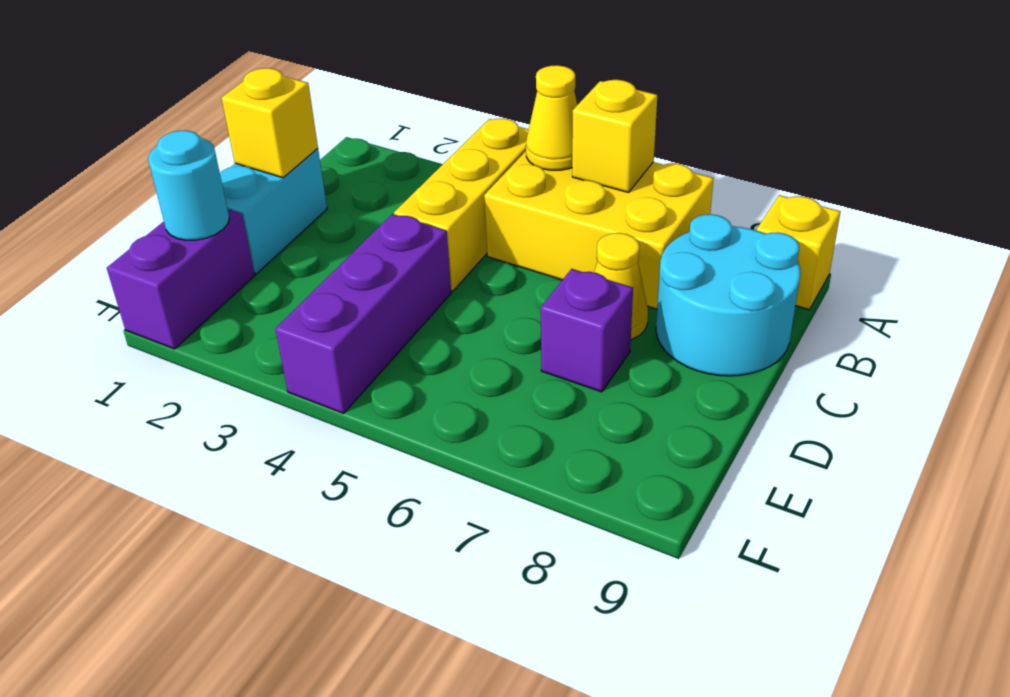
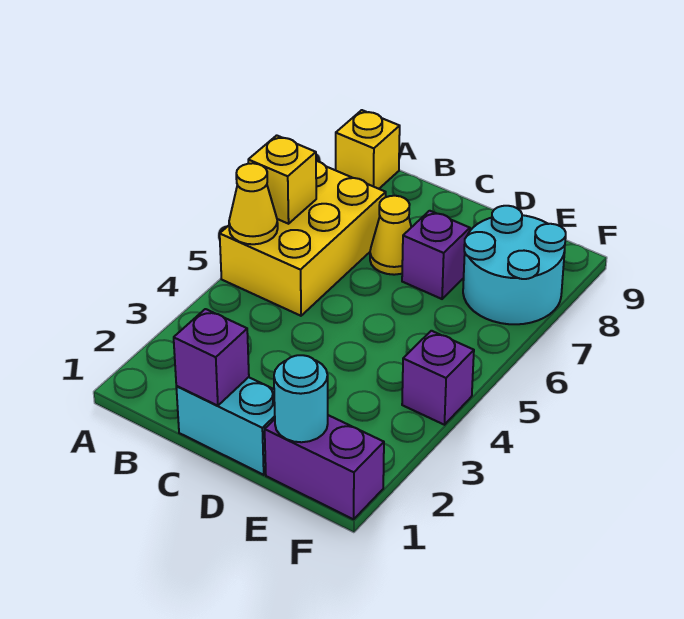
yellow 1x3 brick [394,118,529,291] -> none
cyan 2x2 round brick [656,214,801,376] -> cyan 2x2 round brick moved to [463,206,566,324]
yellow 1x1 brick [222,68,318,178] -> purple 1x1 brick [174,309,249,406]
purple 1x3 brick [275,214,451,413] -> purple 1x1 brick [402,331,474,425]

